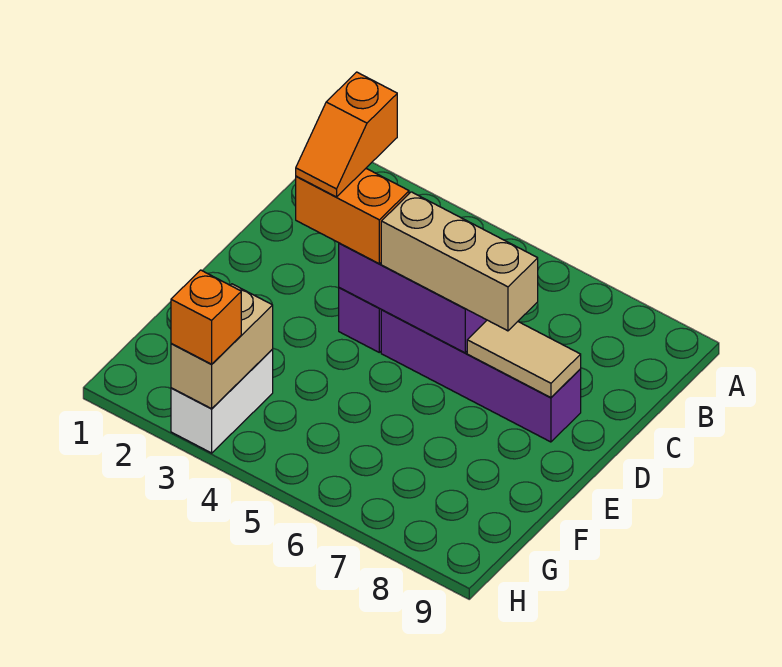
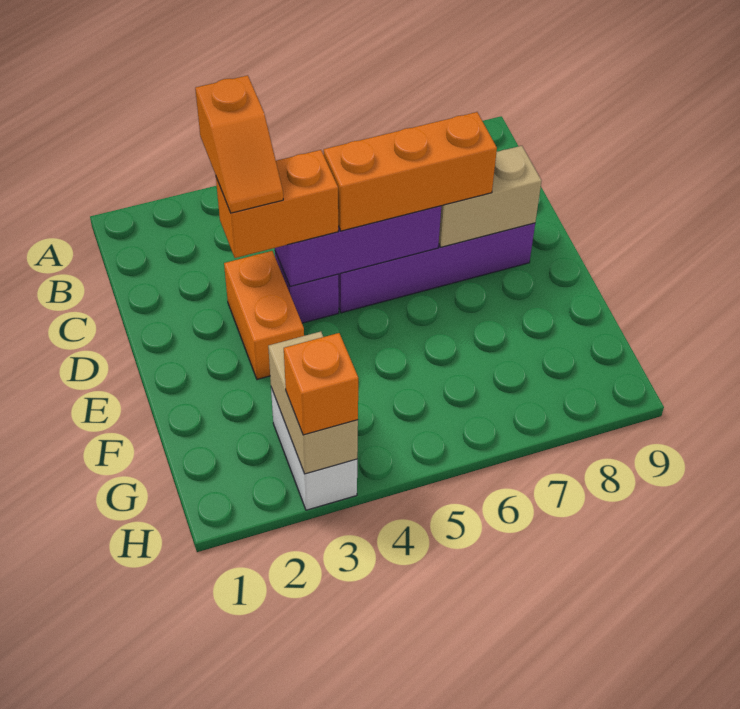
none -> orange 1x2 brick [224,251,304,379]
tan 1x3 brick [381,192,538,331] -> orange 1x3 brick [324,112,497,231]
tan 1x2 tile [467,320,581,398] -> tan 1x2 brick [439,146,541,247]

